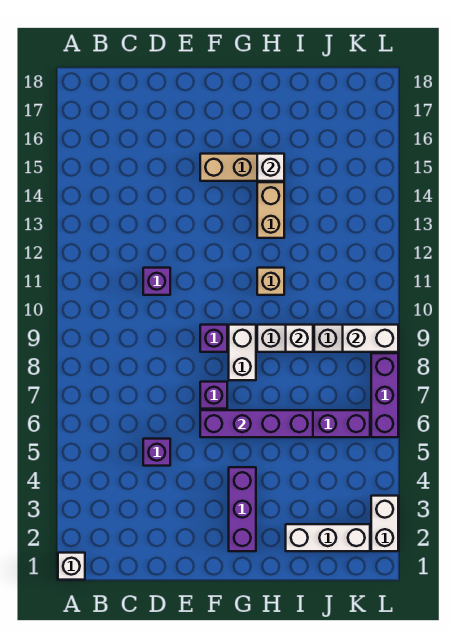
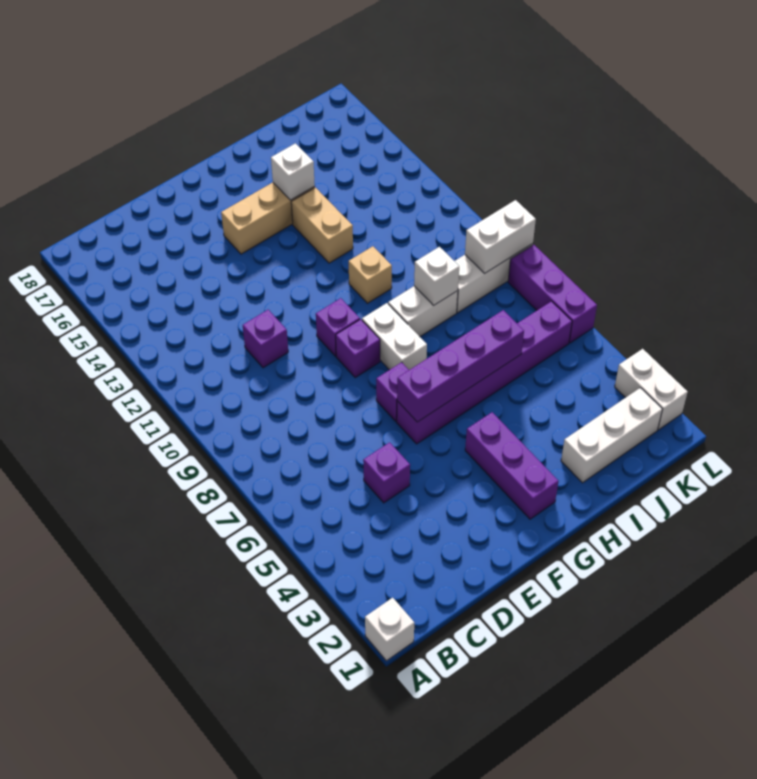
none -> purple 1x1 brick [316,298,360,356]

